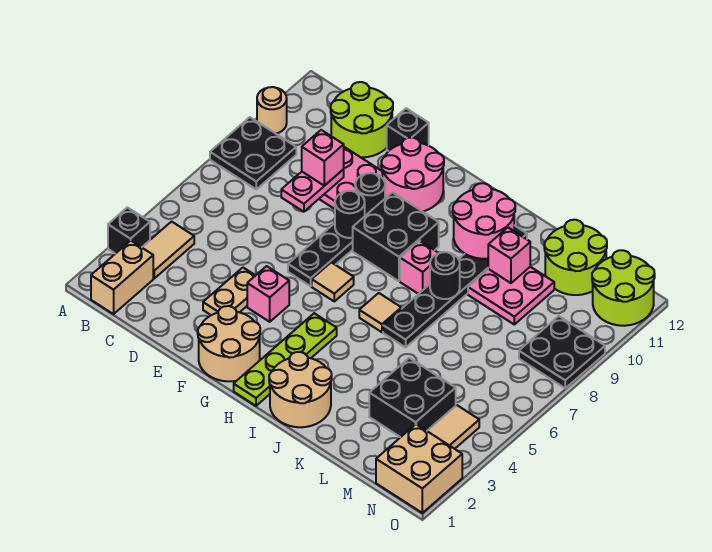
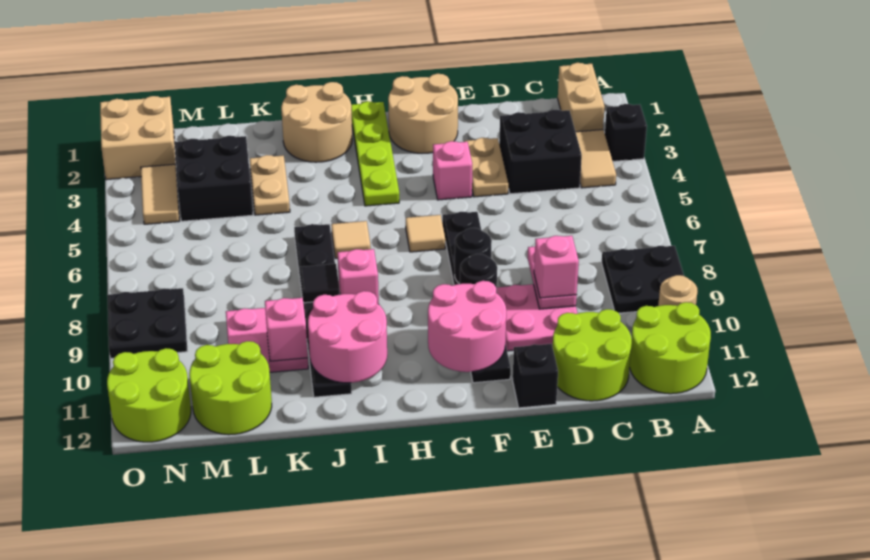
none -> lime 2x2 round brick [630,302,711,394]
black 2x2 brick [353,192,439,281] -> black 2x2 brick moved to [499,110,582,194]
black 1x1 round brick [430,252,460,299] -> black 1x1 tile [300,264,340,303]
none -> tan 1x2 plate [250,155,290,215]

